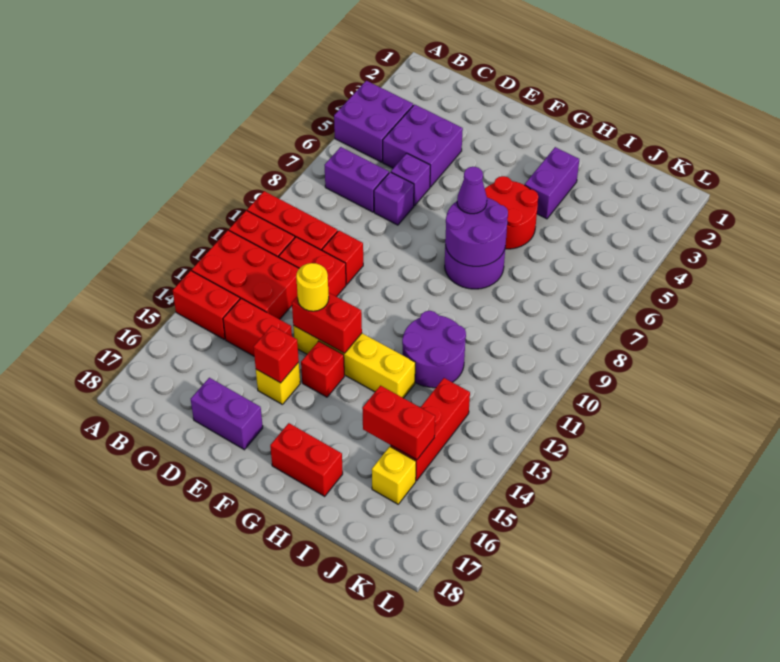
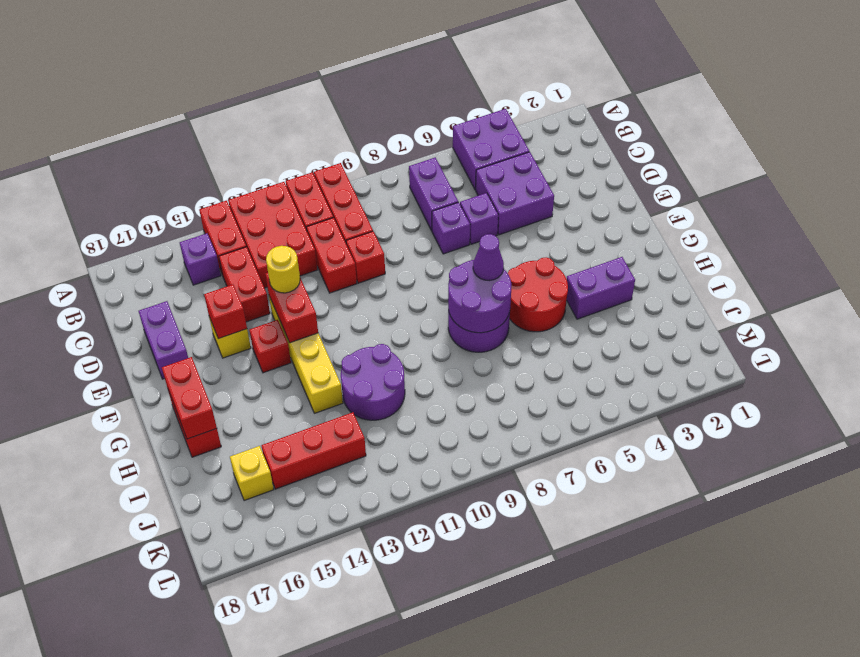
none -> purple 1x1 brick [180,233,221,285]
red 1x2 brick [362,386,435,460] -> red 1x2 brick moved to [162,357,217,439]

